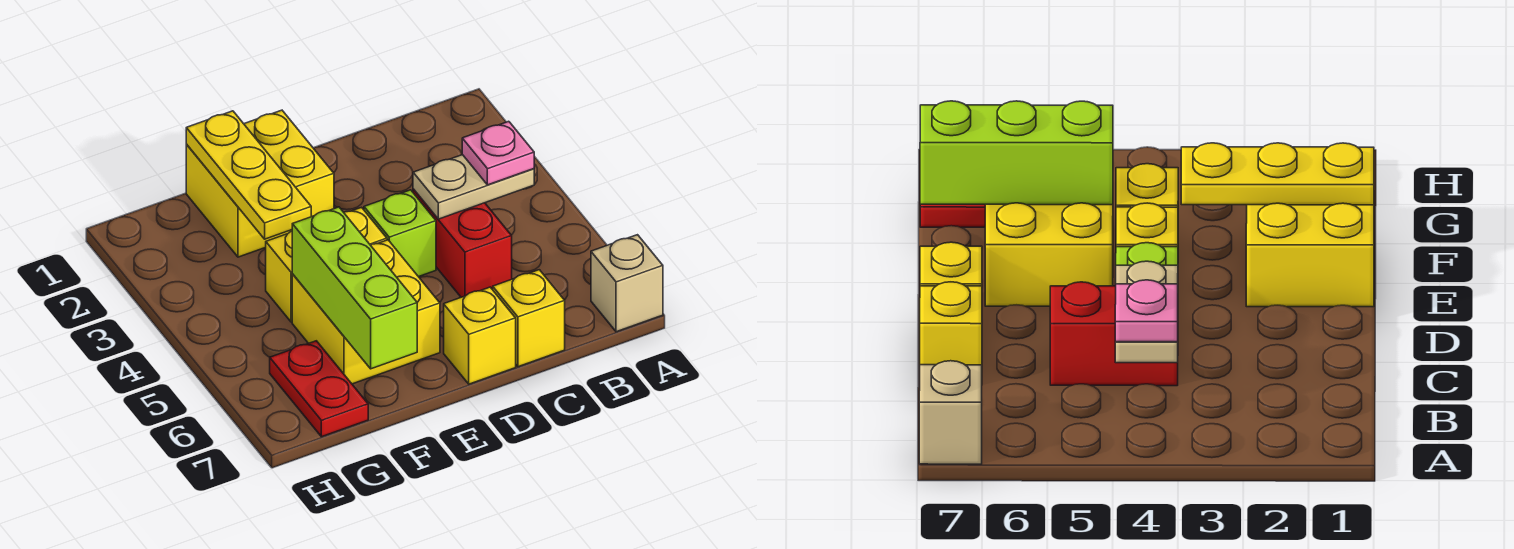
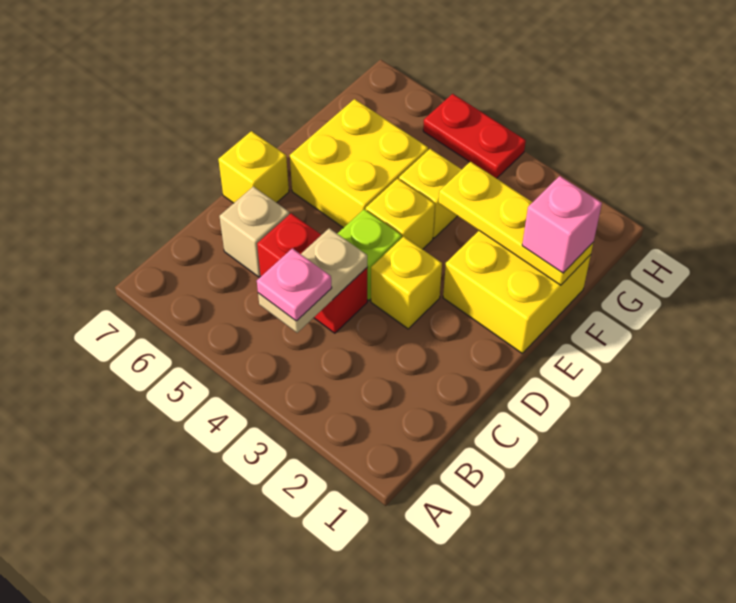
tan 1x1 brick [591,235,663,332] -> tan 1x1 brick moved to [219,186,289,277]
yellow 1x1 brick [493,270,565,367] -> yellow 1x1 brick moved to [371,236,442,329]
none -> pink 1x1 brick [522,176,602,273]
lime 1x3 brick [292,207,417,369] -> none
red 1x2 plate [270,341,368,437] -> red 1x2 plate moved to [423,94,526,178]

